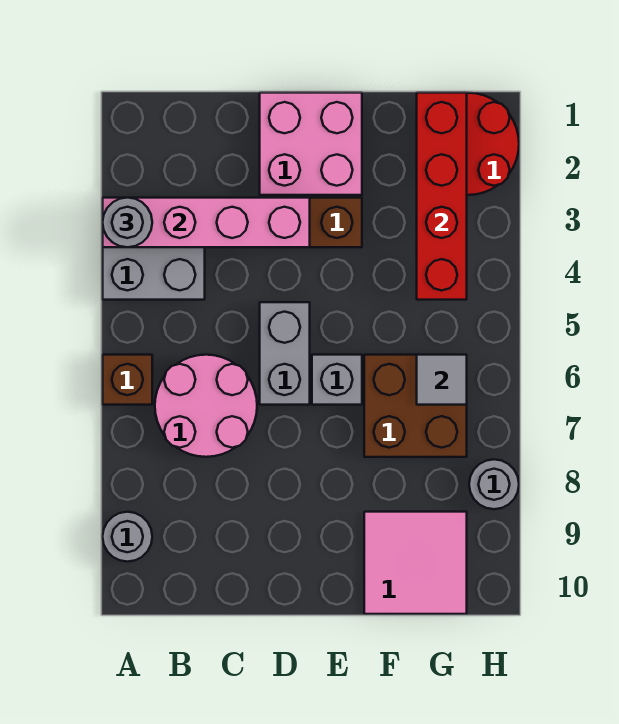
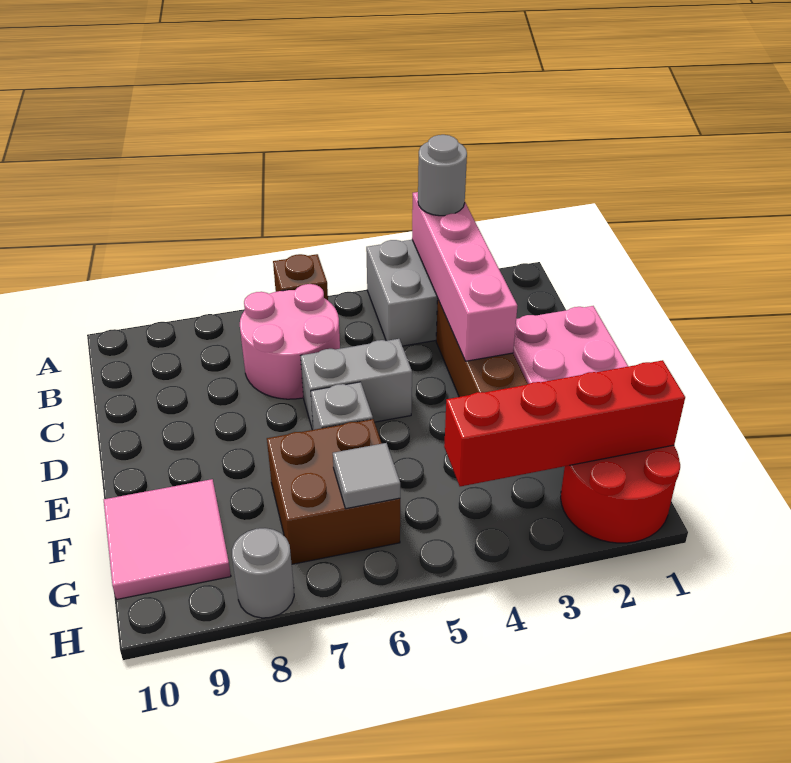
grey 1x1 round brick [103,512,152,562] -> none

